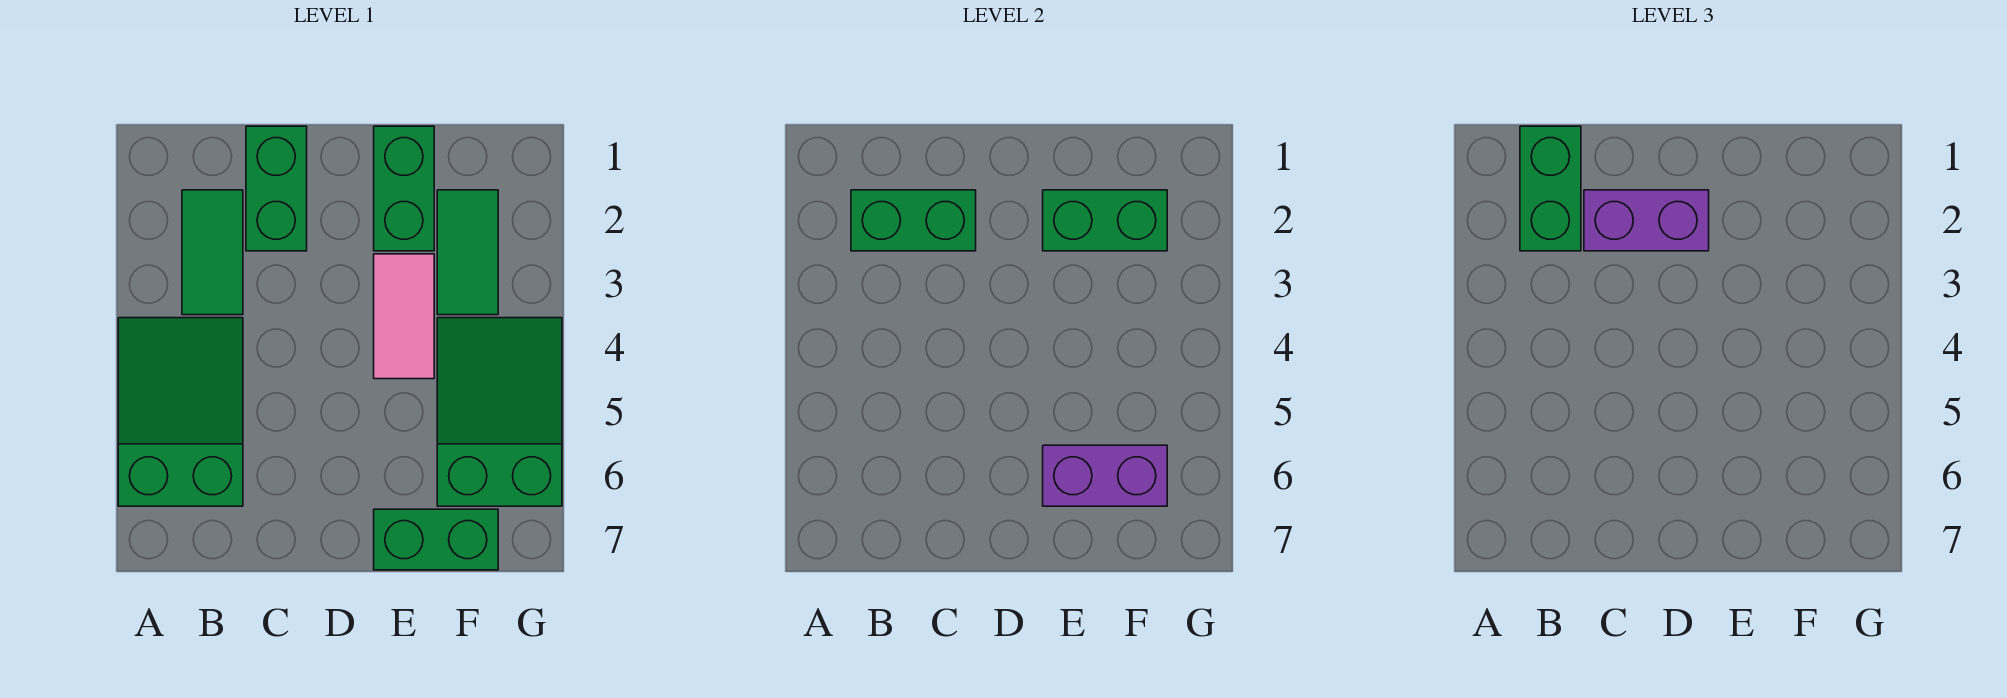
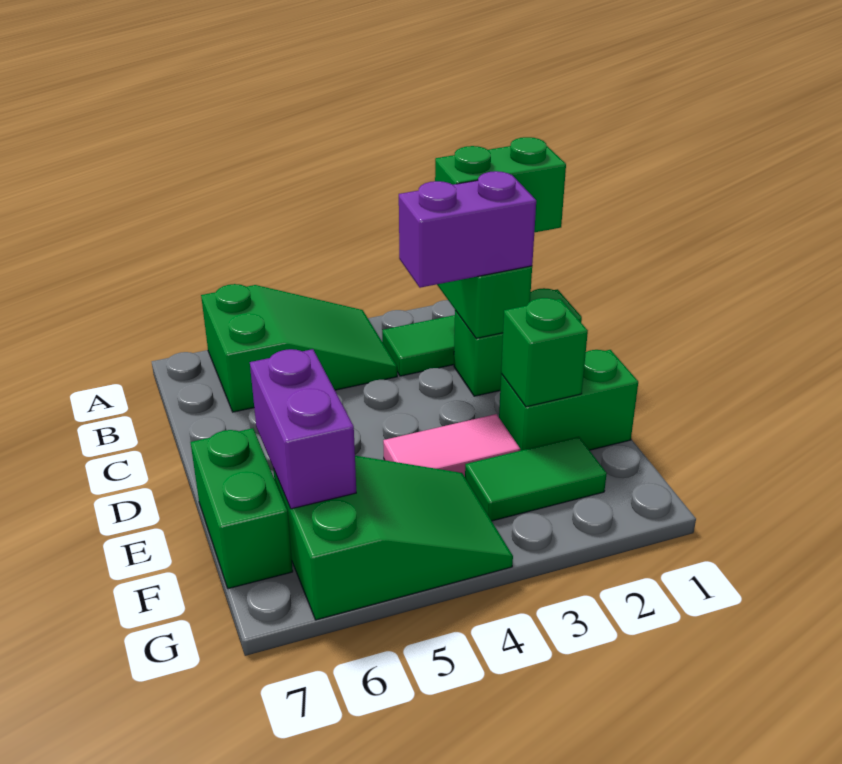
purple 1x2 brick [1584,190,1709,251] -> purple 1x2 brick turned to [399,171,536,288]
green 1x2 brick [1043,190,1167,251] -> green 1x1 brick [501,298,588,407]

